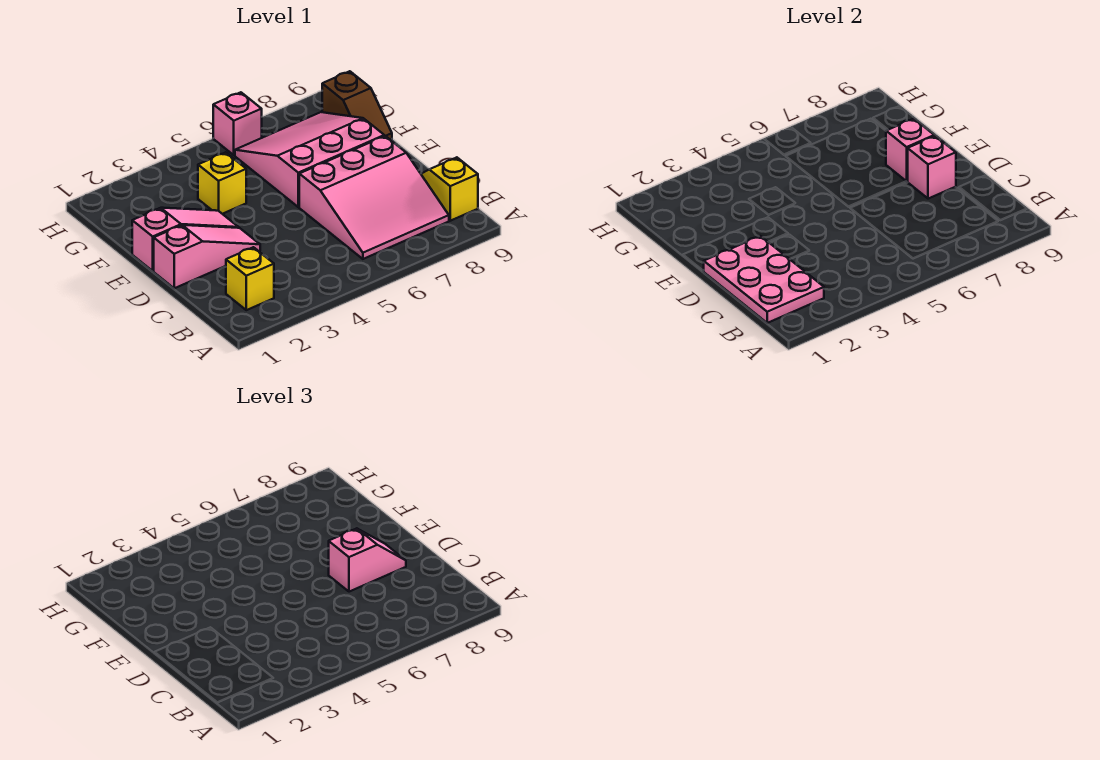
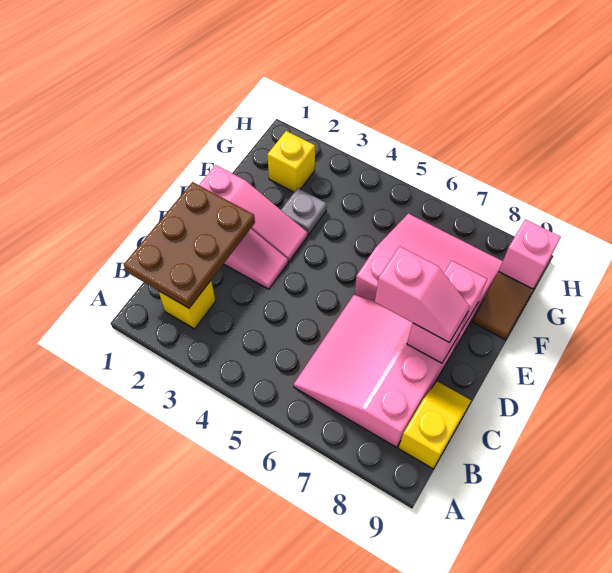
pink 2x3 plate [704,236,824,323] -> brown 2x3 plate [124,182,255,308]
pink 3x3 slope [299,136,449,259] -> pink 3x3 slope turned to [294,295,459,447]
none -> grey 1x1 plate [281,188,327,235]
yellow 1x1 brick [198,152,246,214] -> yellow 1x1 brick moved to [267,131,315,192]
pink 1x1 brick [213,92,262,155] -> pink 1x1 brick moved to [499,219,561,289]

